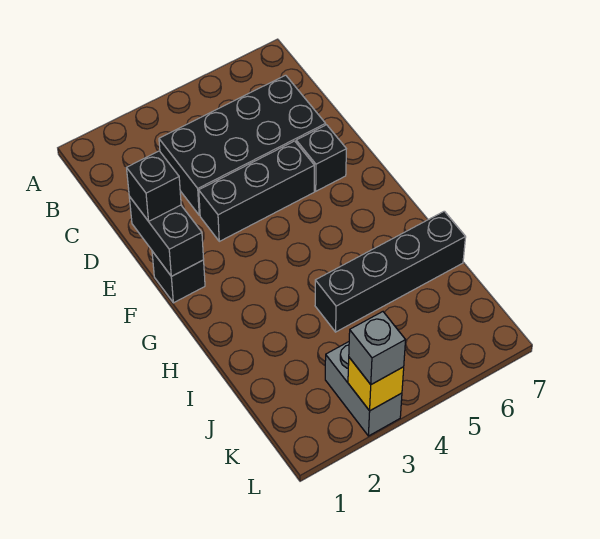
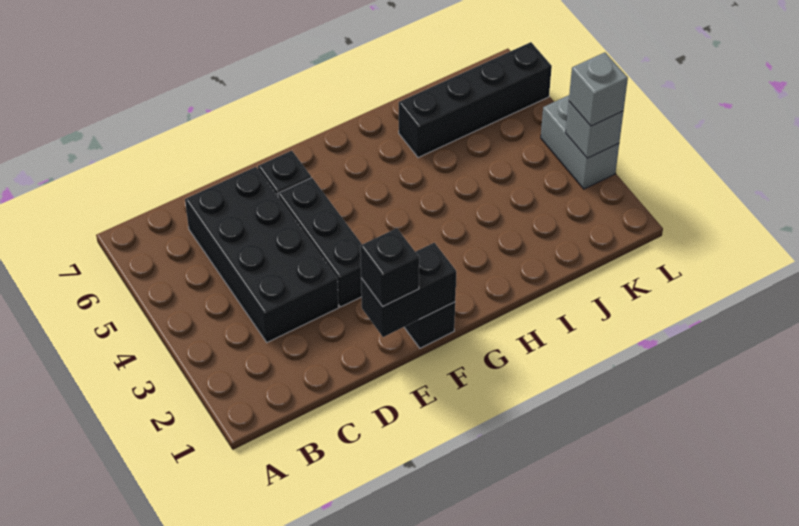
black 1x4 brick [315,211,466,332] -> black 1x4 brick turned to [399,42,552,158]
grey 1x2 brick [325,342,402,436] -> grey 1x2 brick turned to [541,95,619,189]
yellow 1x1 brick [348,358,404,411] -> grey 1x1 brick [566,102,623,158]

